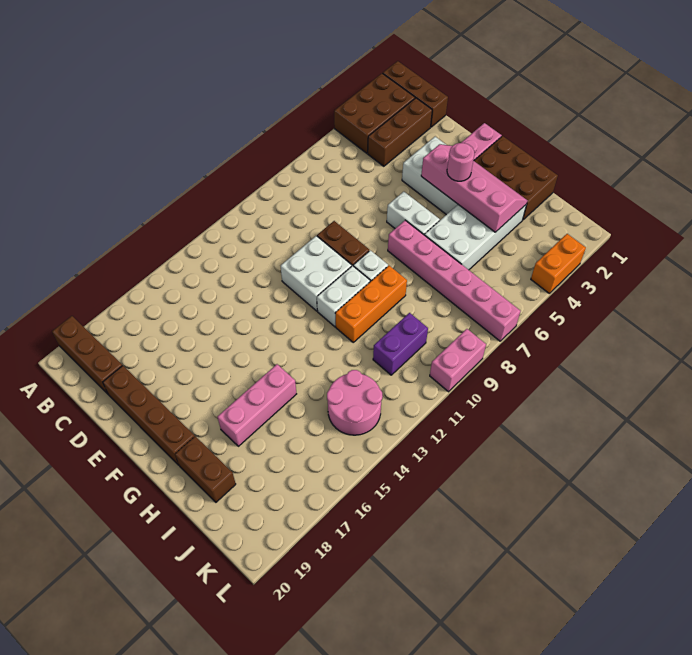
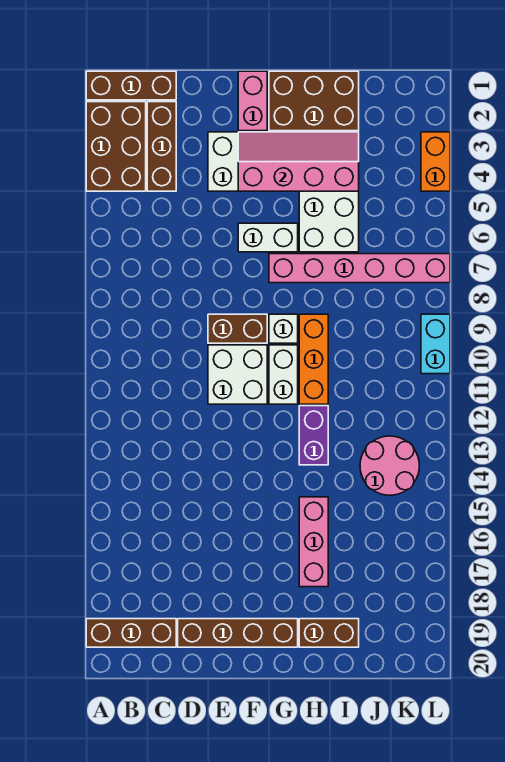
pink 1x1 round brick [447,143,474,181] -> none
purple 1x2 brick [373,313,428,375] -> purple 1x2 brick moved to [299,406,328,465]
pink 1x2 brick [430,329,486,392] -> cyan 1x2 brick [421,314,450,374]

